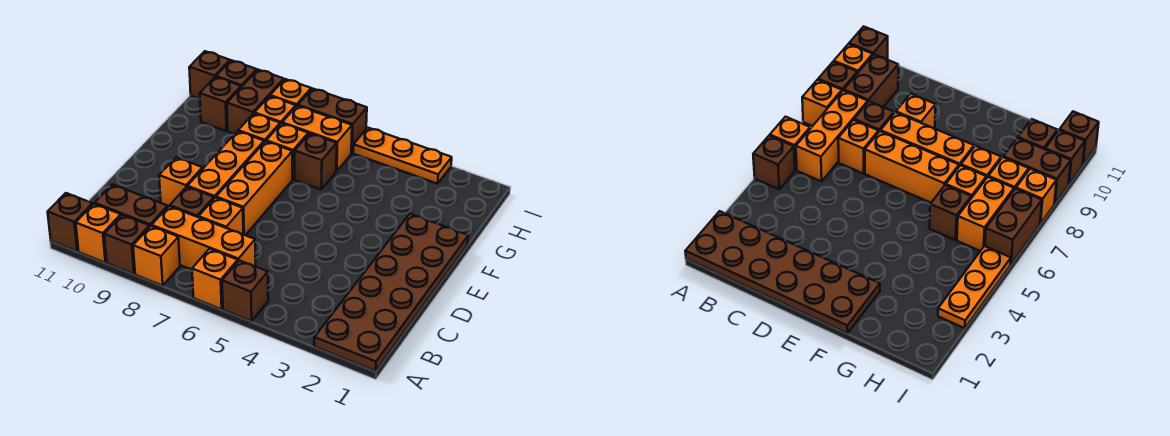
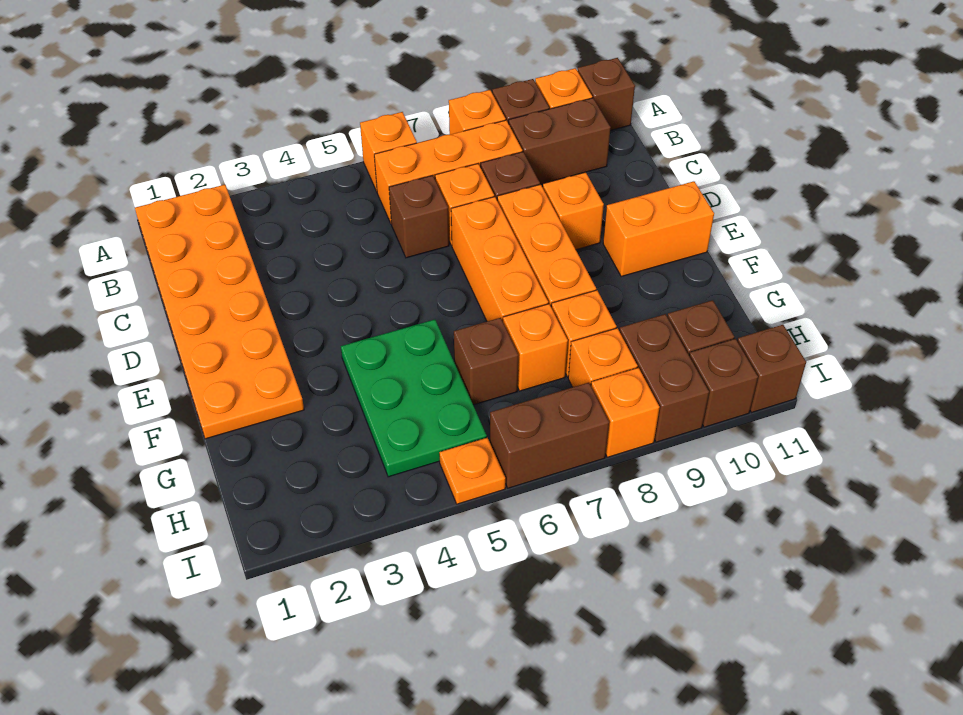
brown 2x6 plate [314,214,468,371] -> orange 2x6 plate [135,185,304,439]
brown 1x1 brick [222,260,268,321] -> brown 1x1 brick moved to [389,175,449,258]
none -> green 2x3 plate [341,320,487,477]
orange 1x2 brick [282,106,352,171] -> orange 1x2 brick moved to [603,181,714,277]
orange 1x3 plate [353,128,452,184] -> orange 1x1 plate [439,438,505,504]

